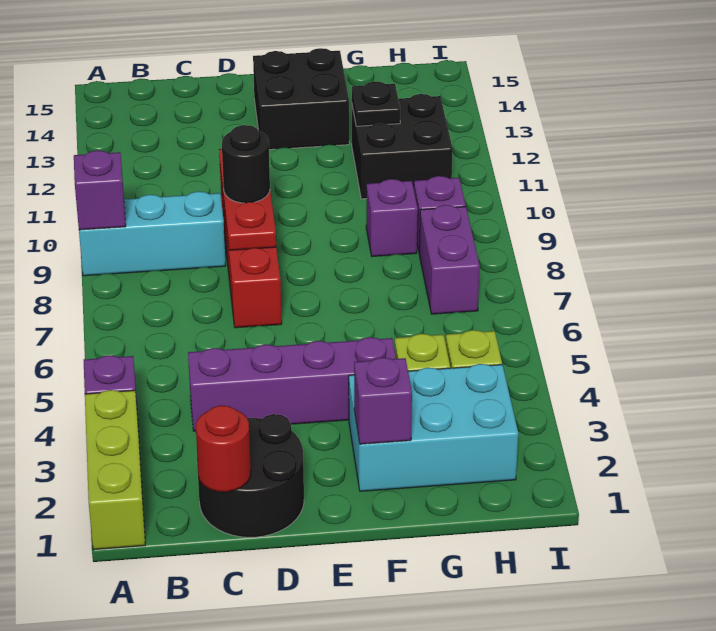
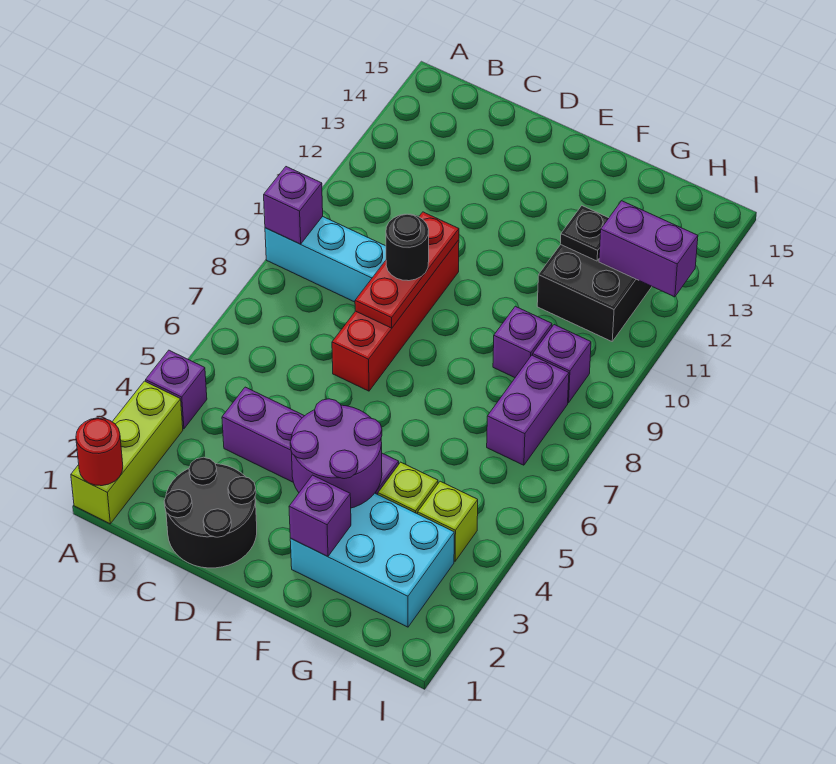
red 1x1 round brick [196,405,251,492] -> red 1x1 round brick moved to [76,418,123,486]
none -> purple 2x2 round brick [290,399,382,508]
black 2x2 brick [253,48,349,150] -> none
none -> purple 1x2 brick [599,201,698,297]

